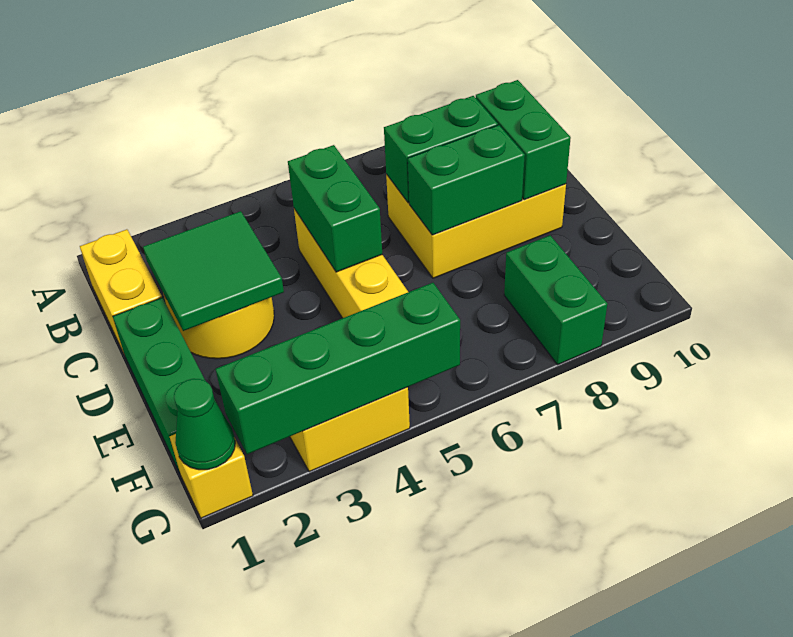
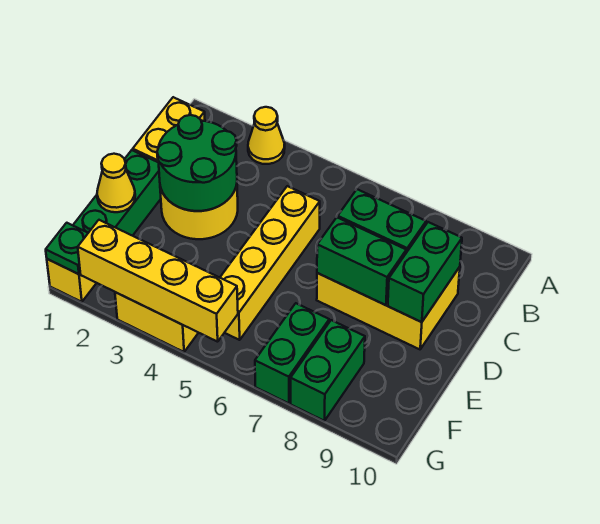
none -> yellow 1x1 cone [248,107,285,164]
green 2x2 tile [143,211,284,331] -> green 2x2 round brick [157,115,237,211]
green 1x2 brick [288,145,382,272] -> green 1x2 brick moved to [255,303,329,403]
none -> yellow 1x1 cone [97,154,135,212]
green 1x1 cone [174,379,235,470] -> green 1x1 plate [46,223,88,274]
green 1x4 brick [216,283,460,454] -> yellow 1x4 brick [78,220,238,342]

